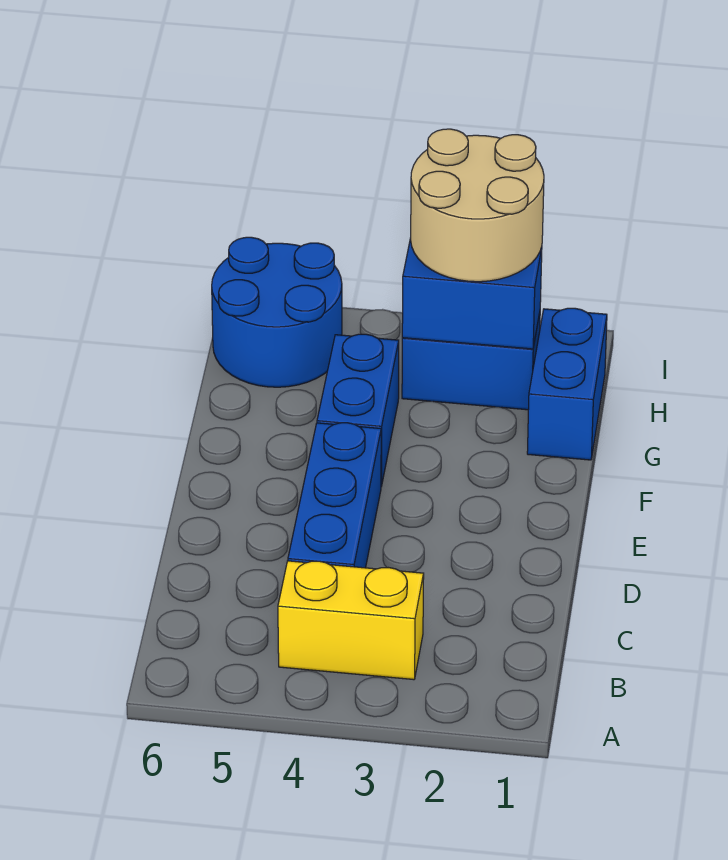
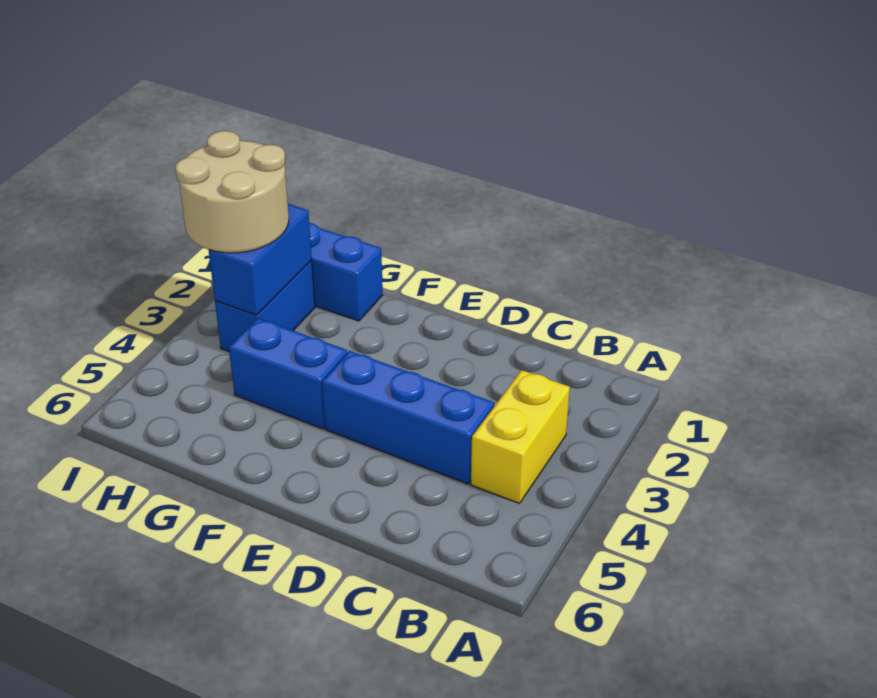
blue 2x2 round brick [212,237,342,387] -> none

